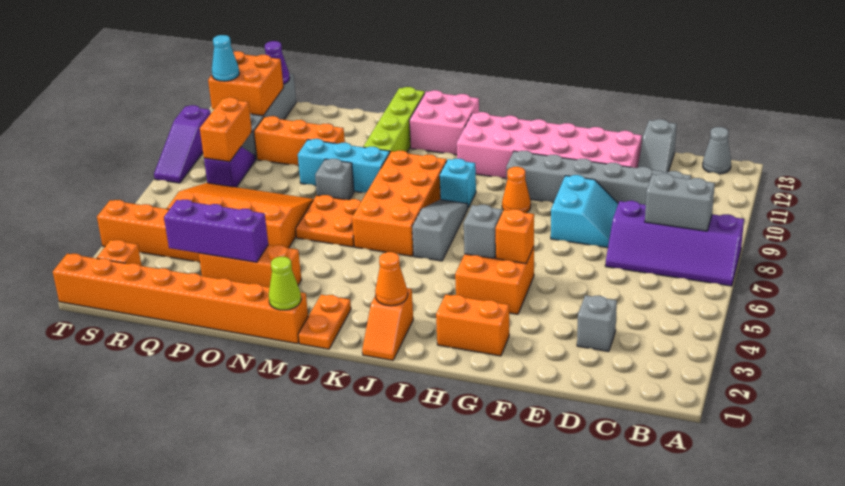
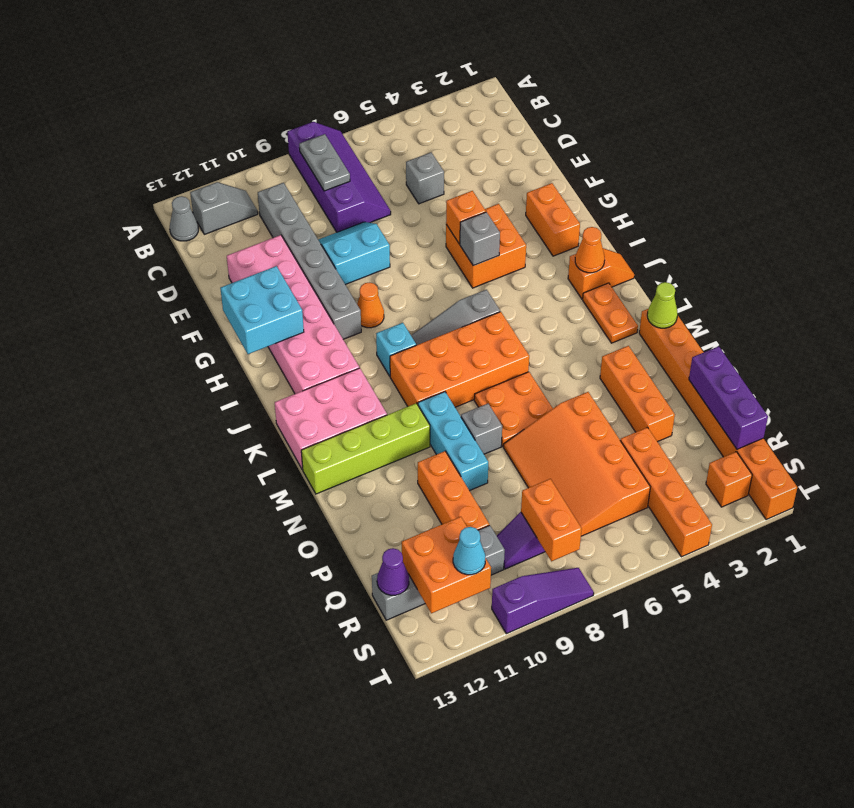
grey 1x2 brick [645,174,715,231] -> grey 1x2 plate [299,134,350,191]
grey 1x1 brick [577,295,617,352] -> grey 1x1 brick moved to [406,152,444,204]
grey 1x2 slope [638,119,677,172] -> grey 1x2 slope moved to [190,182,258,234]
none -> cyan 2x2 brick [220,266,304,354]
pink 2x2 brick [409,90,479,155] -> pink 2x3 brick [275,368,387,470]
orange 1x2 plate [298,295,351,349] -> orange 1x2 plate turned to [583,283,638,343]
purple 1x3 brick [164,200,268,262] -> purple 1x3 brick moved to [689,346,768,449]
orange 1x2 brick [200,97,252,162] -> orange 1x2 brick turned to [521,479,582,561]

